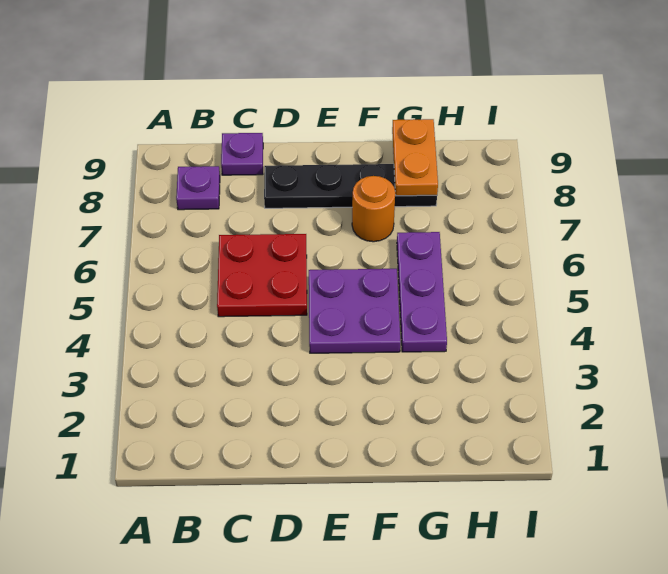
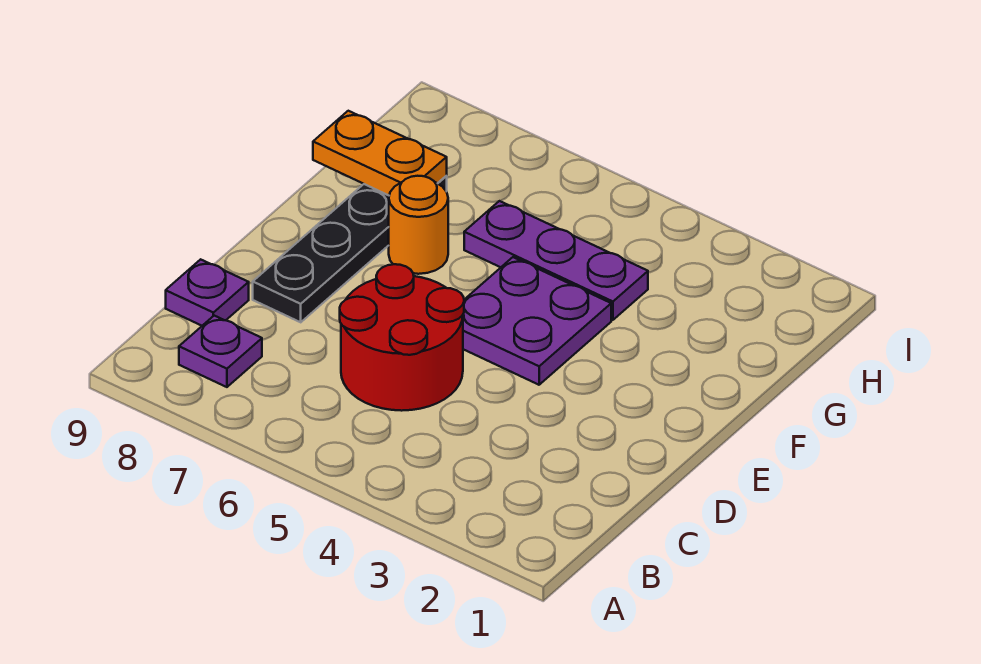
red 2x2 plate [217,234,307,317] -> red 2x2 round brick [340,264,464,411]

